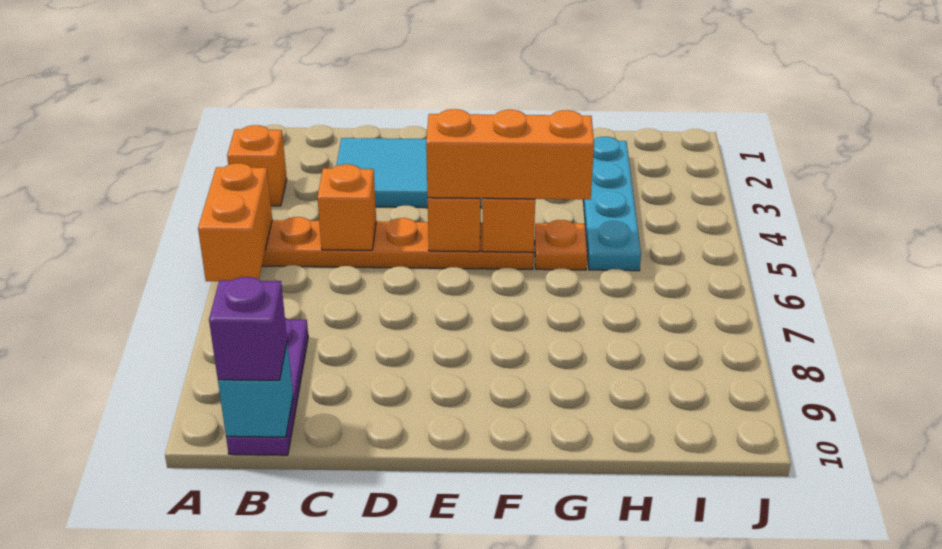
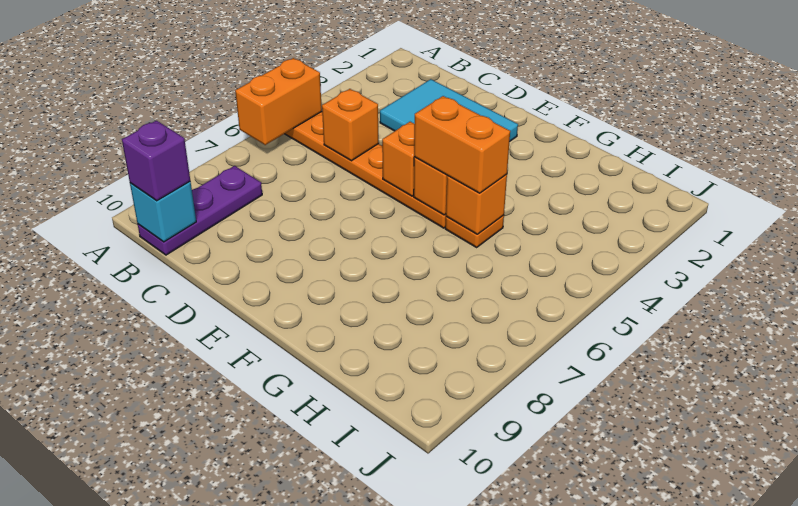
orange 1x1 brick [227,125,287,206] -> orange 1x1 brick moved to [446,174,507,234]
orange 1x3 brick [426,109,594,200] -> orange 1x2 brick [414,96,510,193]
cyan 1x4 plate [583,137,641,271] -> none

